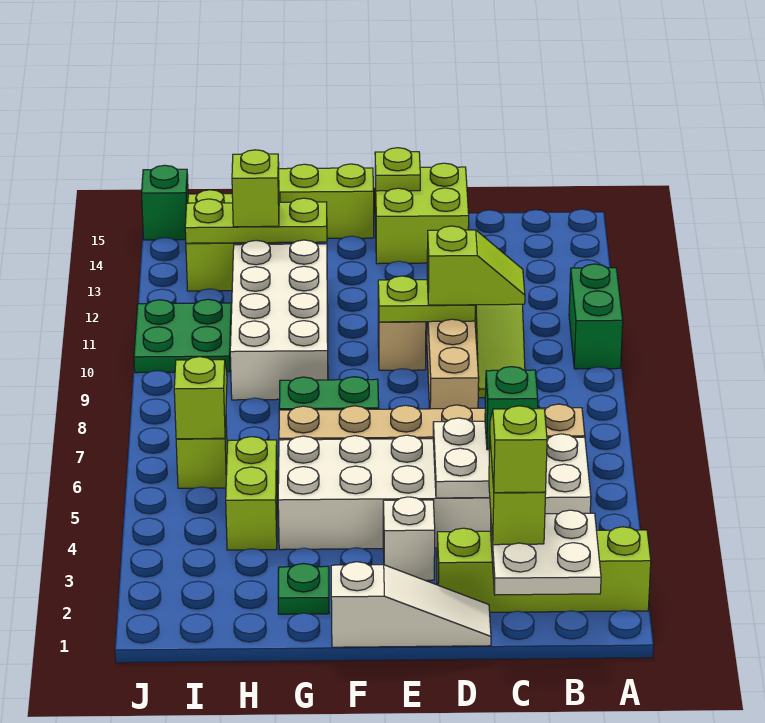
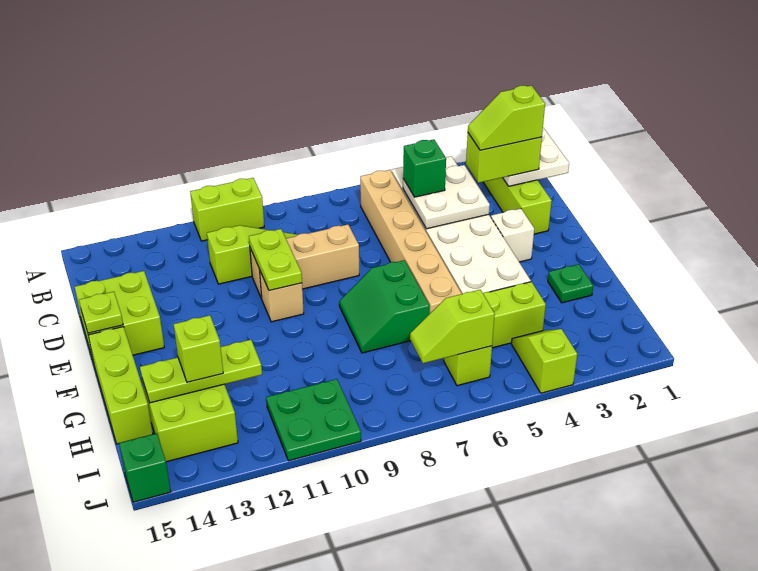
green 1x2 brick [569,264,623,369] -> lime 1x2 brick [190,178,264,241]
lime 1x2 slope [427,226,525,305] -> lime 1x2 slope moved to [512,329,577,393]
white 1x3 slope [331,562,491,647] -> none
white 2x4 brick [230,240,328,400] -> none
lime 1x3 plate [185,198,327,243] -> lime 1x3 plate turned to [140,340,262,403]

